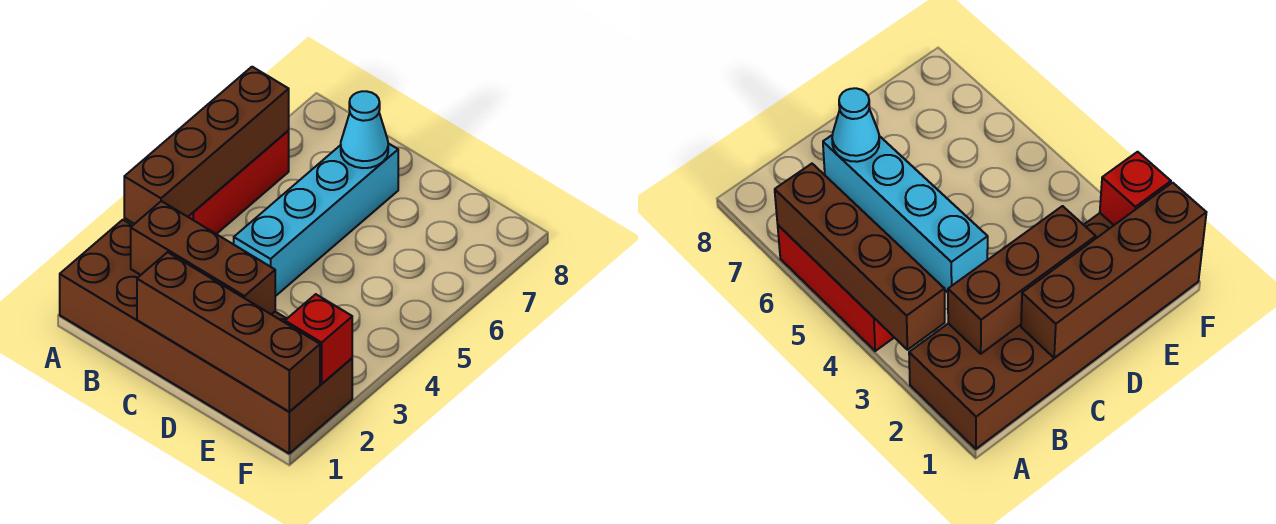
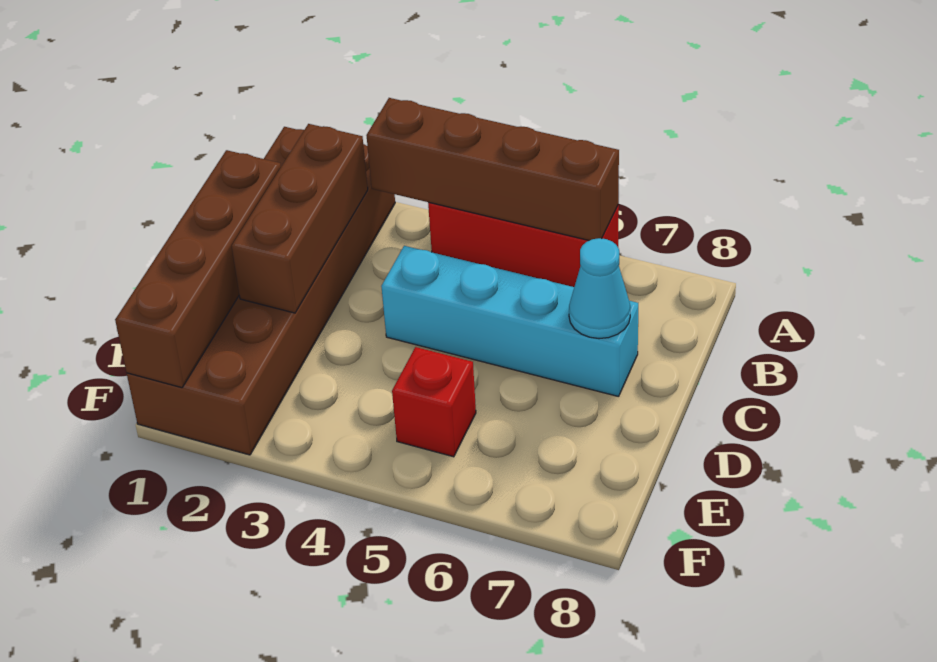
red 1x1 brick [285,294,352,384] -> red 1x1 brick moved to [392,347,476,457]

